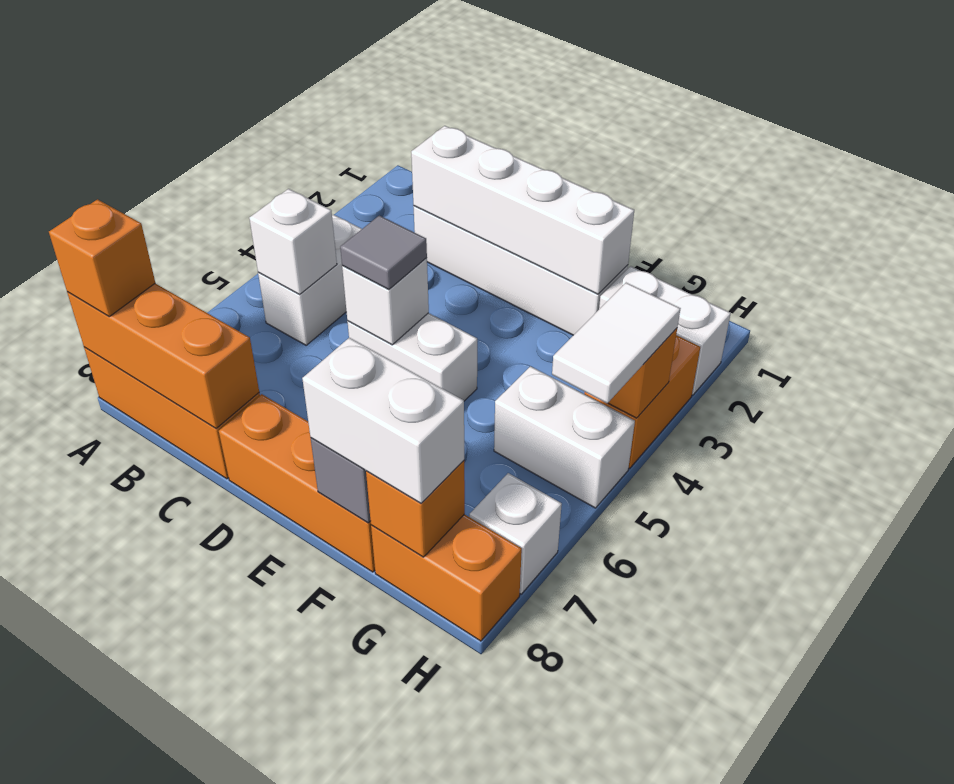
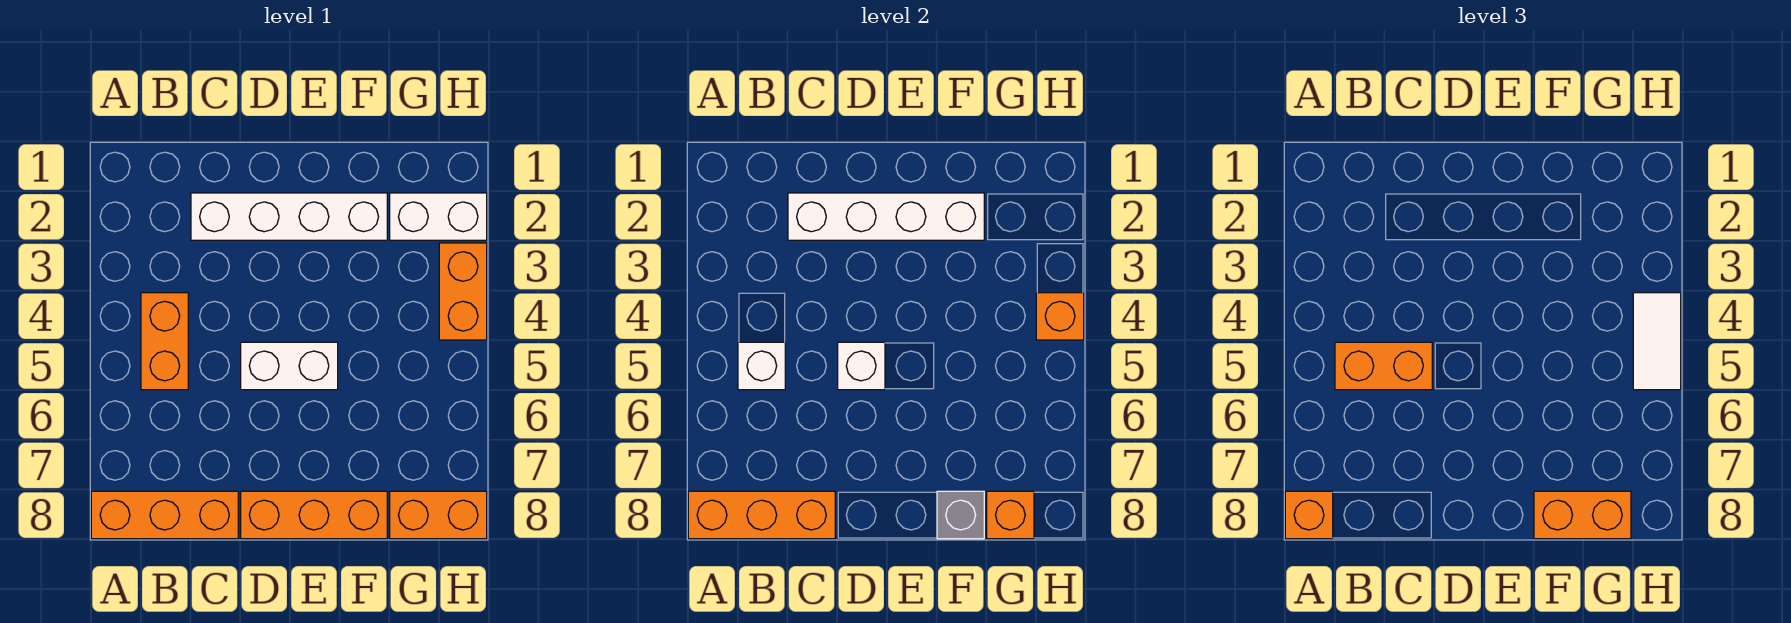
white 1x2 brick [258,215,362,345] -> orange 1x2 brick [141,293,188,390]
none -> orange 1x2 brick [1335,342,1432,390]
grey 1x1 tile [340,215,427,290] -> none
white 1x2 brick [302,338,464,503] -> orange 1x2 brick [1534,491,1631,539]
white 1x2 brick [494,366,635,508] -> none
white 1x1 brick [469,473,562,594] -> none

